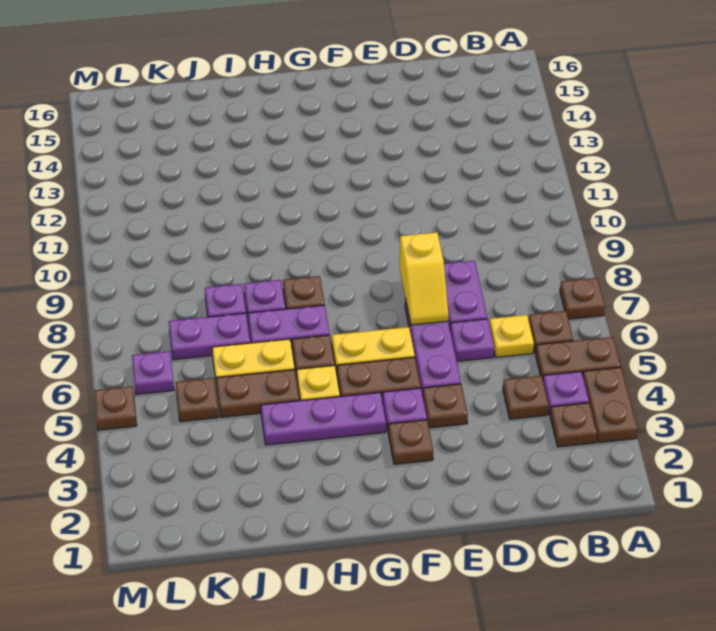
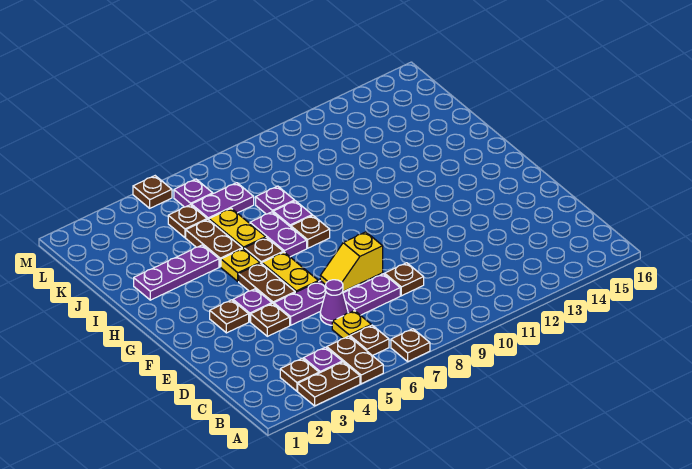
brown 1x1 plate [503,376,549,419] -> brown 1x1 plate moved to [384,263,424,296]
purple 1x1 plate [450,319,494,361] -> purple 1x1 cone [320,280,348,325]
purple 1x3 plate [261,392,386,445] -> purple 1x3 plate turned to [134,245,219,300]
purple 1x2 plate [169,313,250,360] -> purple 1x2 plate turned to [191,183,254,220]

